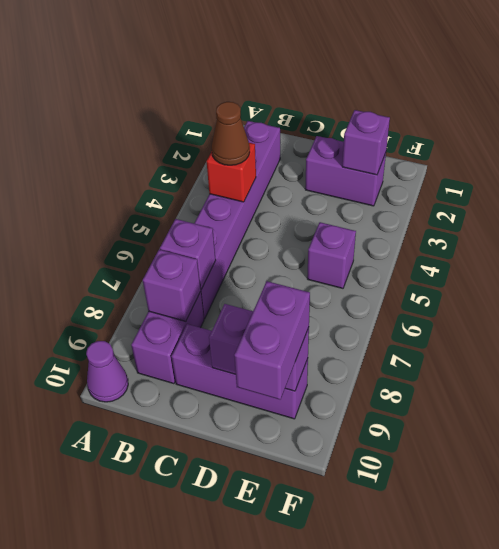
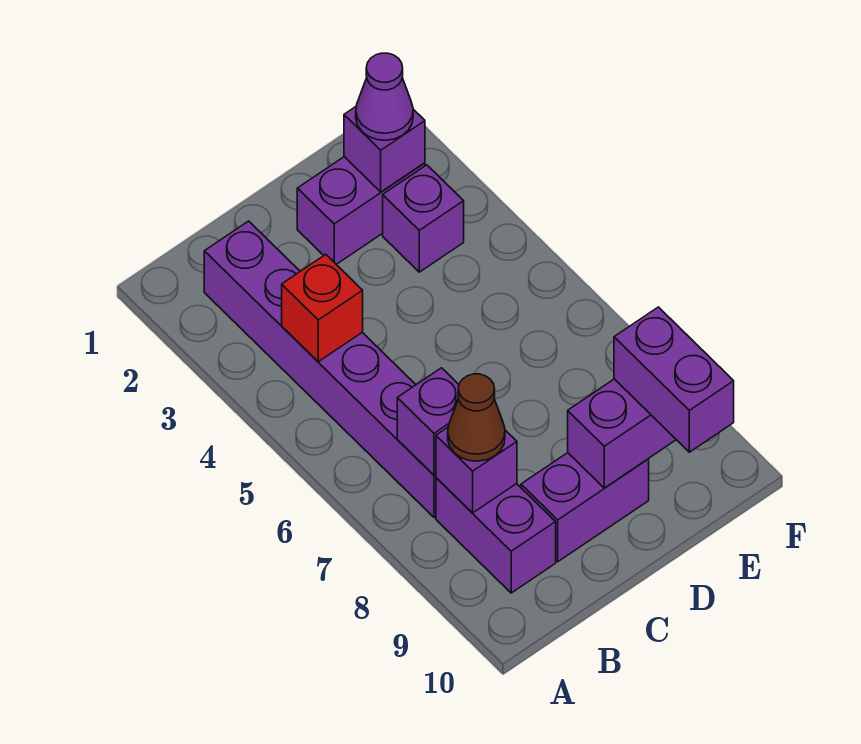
purple 1x1 cone [86,341,128,402] -> purple 1x1 cone moved to [356,53,413,140]
brown 1x1 cone [212,102,250,165] -> brown 1x1 cone moved to [448,374,505,461]
purple 1x3 brick [171,324,308,419] -> purple 1x2 brick [521,453,649,562]
purple 1x1 brick [307,222,356,288] -> purple 1x1 brick moved to [383,165,464,272]

